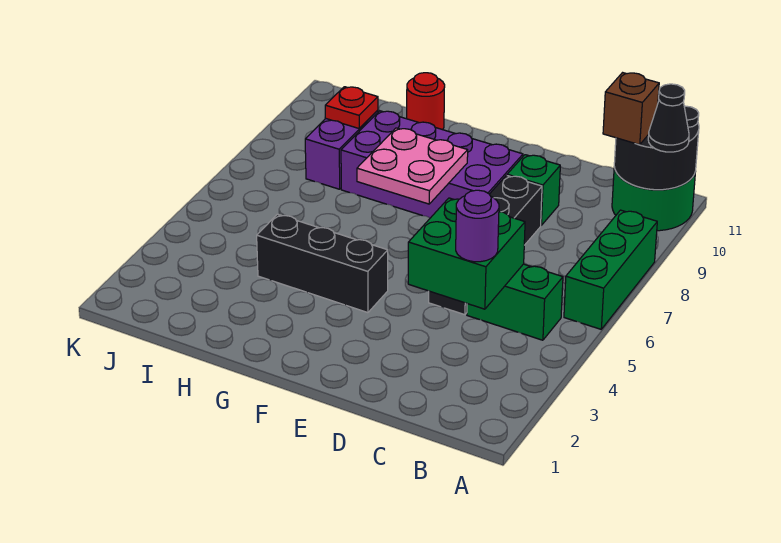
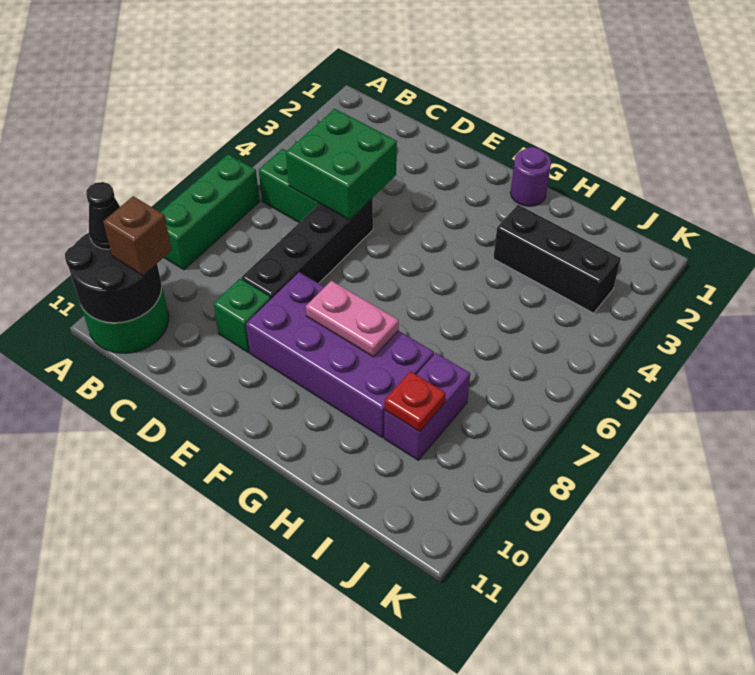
purple 1x1 round brick [456,190,499,262] -> purple 1x1 round brick moved to [510,147,551,206]
black 1x3 brick [257,214,388,313] -> black 1x3 brick moved to [493,205,621,313]
pink 2x2 plate [357,128,468,204] -> pink 1x2 plate [306,281,399,357]
red 1x1 round brick [407,73,445,130] -> none

